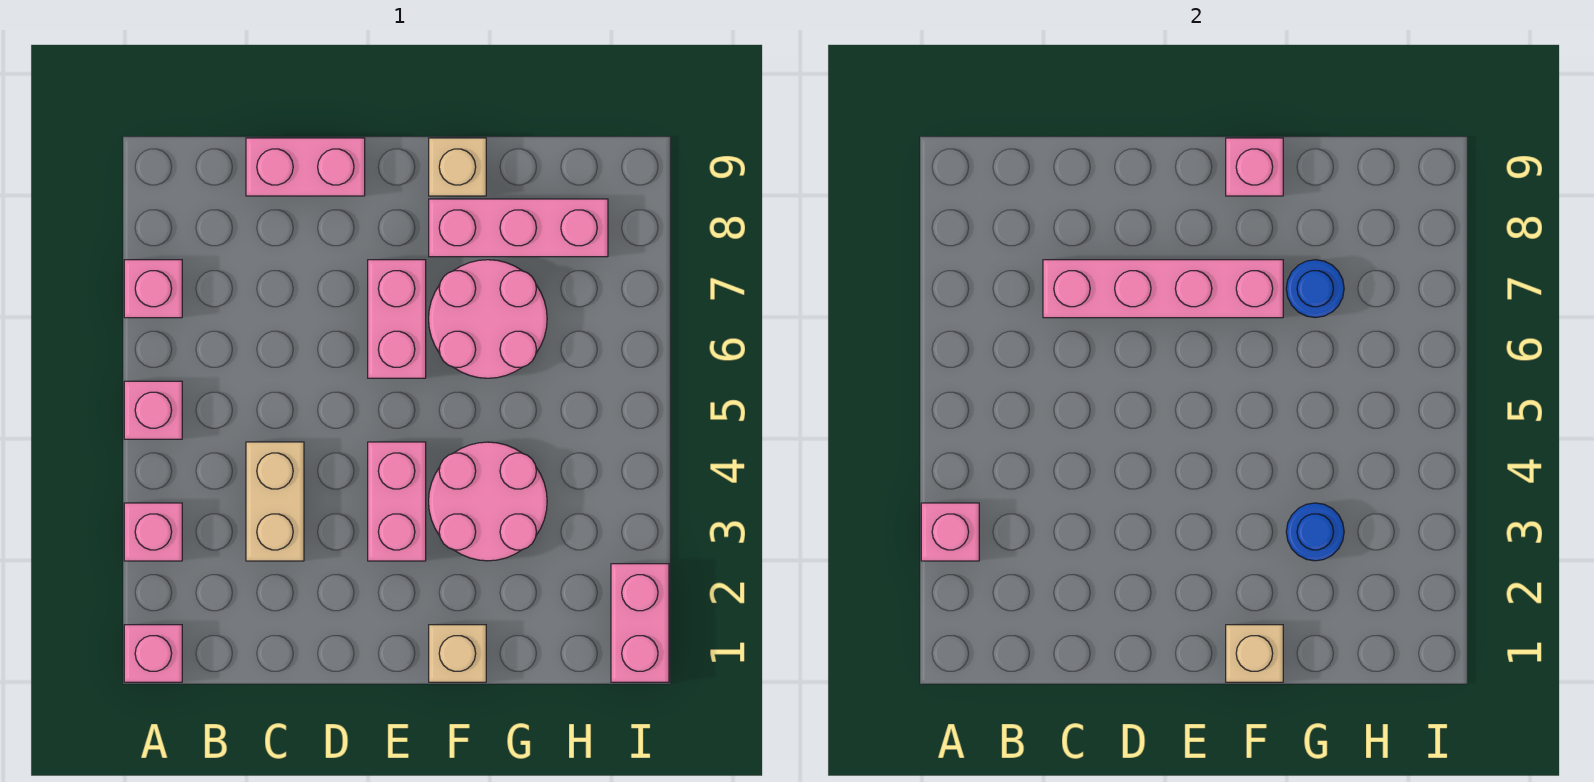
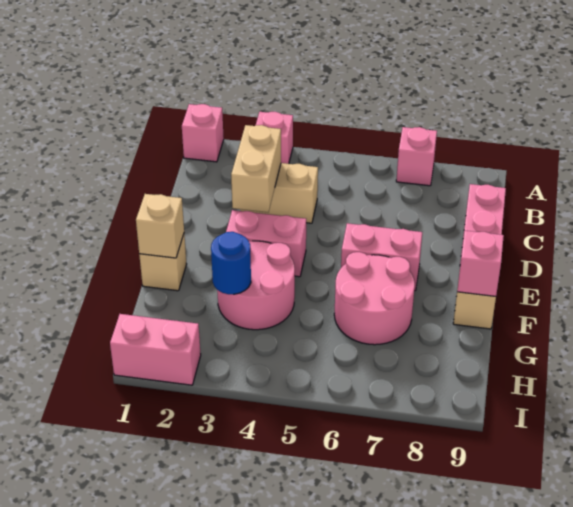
pink 1x1 brick [921,503,979,561] -> none
pink 1x1 brick [124,381,182,439] -> none
none -> tan 1x2 brick [231,125,281,212]
pink 1x4 brick [1043,260,1283,318] -> none
pink 1x3 brick [429,199,608,257] -> none
blue 1x1 round brick [1286,260,1344,318] -> none

